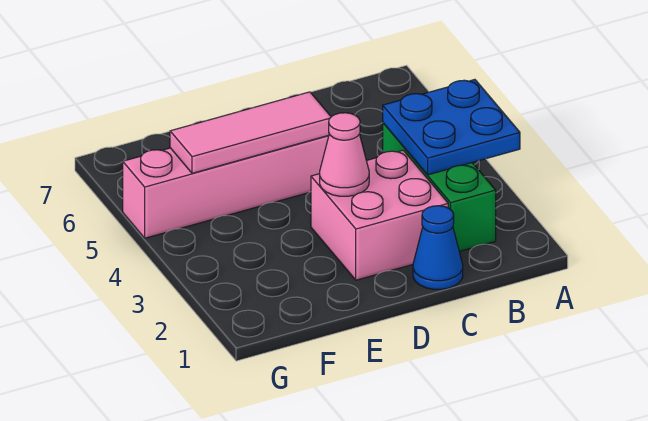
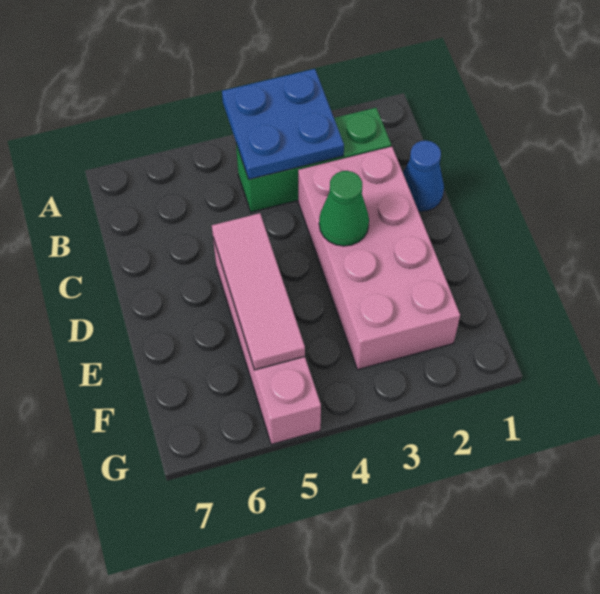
pink 2x2 brick [311,150,448,280] -> pink 2x4 brick [298,147,460,370]
pink 1x1 cone [320,113,369,196] -> green 1x1 cone [319,171,369,246]

